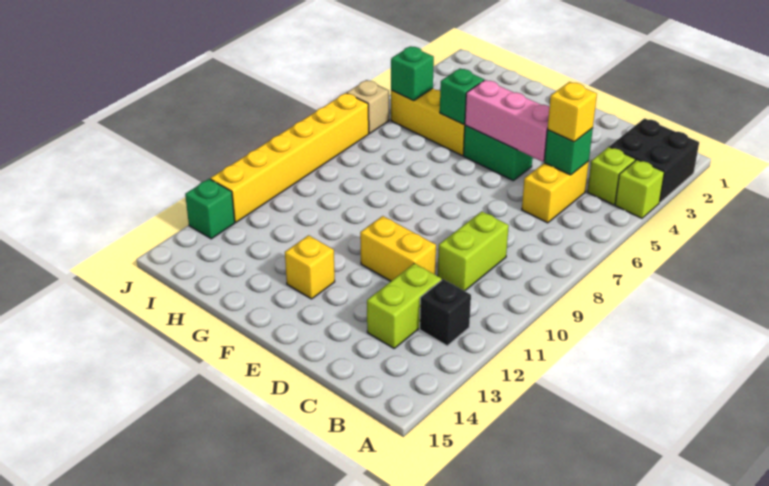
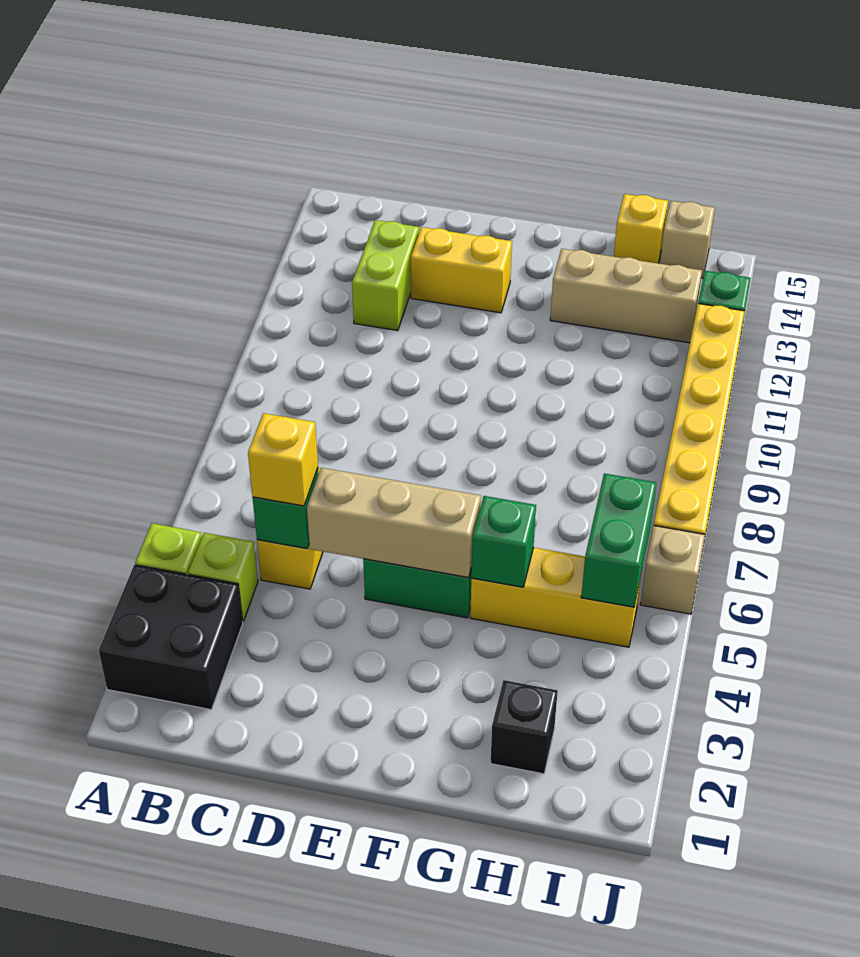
black 1x1 brick [420,279,471,346] -> black 1x1 brick moved to [491,680,558,774]
lime 1x2 brick [438,211,509,291] -> none
pink 1x3 brick [465,80,549,162] -> tan 1x3 brick [307,468,481,578]
yellow 1x2 brick [360,216,436,281] -> yellow 1x2 brick moved to [411,227,512,313]
yellow 1x1 brick [285,235,335,299] -> yellow 1x1 brick moved to [614,194,668,263]
none -> tan 1x3 brick [550,249,702,343]
green 1x1 brick [391,46,434,101] -> green 1x2 brick [581,473,656,607]
none -> tan 1x1 brick [660,201,715,278]

